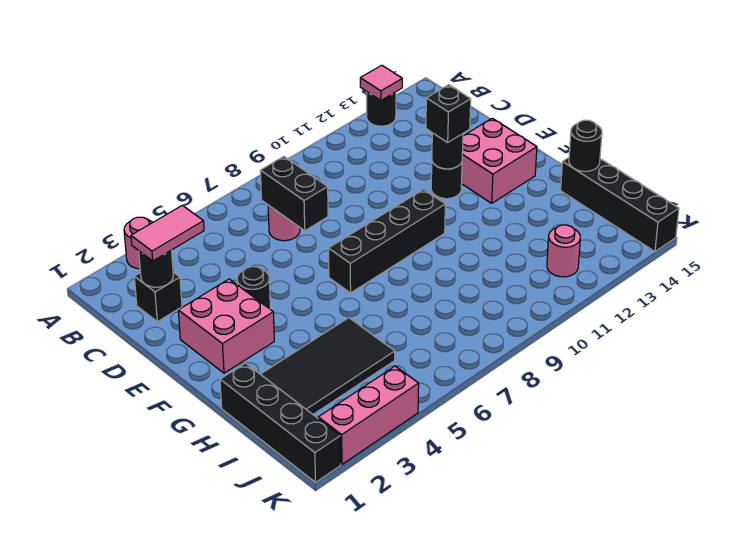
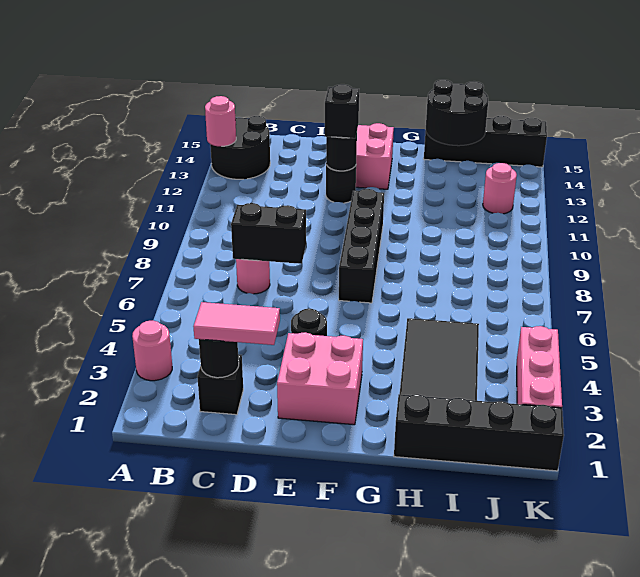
black 1x1 round brick [367,92,396,126] -> black 2x2 round brick [210,116,270,179]
pink 1x1 tile [360,65,402,100] -> pink 1x1 round brick [205,96,236,146]
pink 1x2 tile [131,205,204,261] -> pink 1x2 tile turned to [193,302,280,345]
black 1x1 round brick [569,120,602,171] -> black 2x2 round brick [426,80,488,146]

